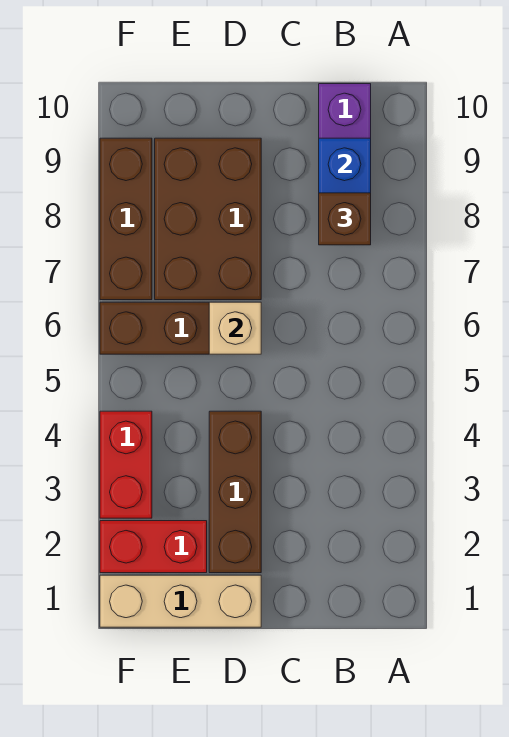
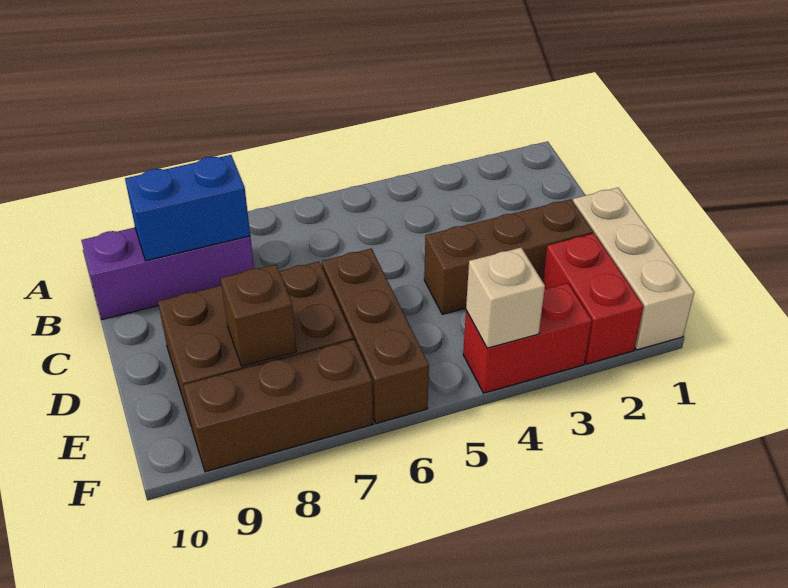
brown 1x1 brick [319,193,371,245] -> brown 1x1 brick moved to [220,264,297,366]
tan 1x1 brick [209,302,261,354] -> tan 1x1 brick moved to [466,248,545,348]

